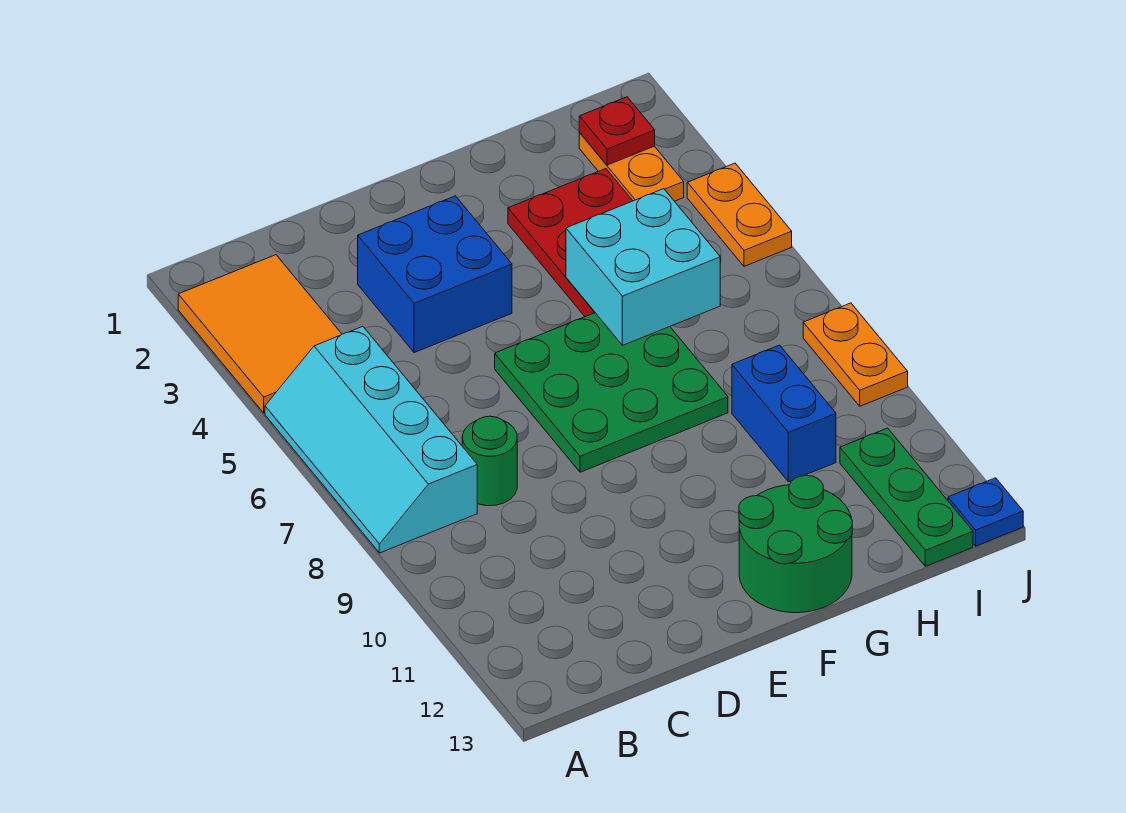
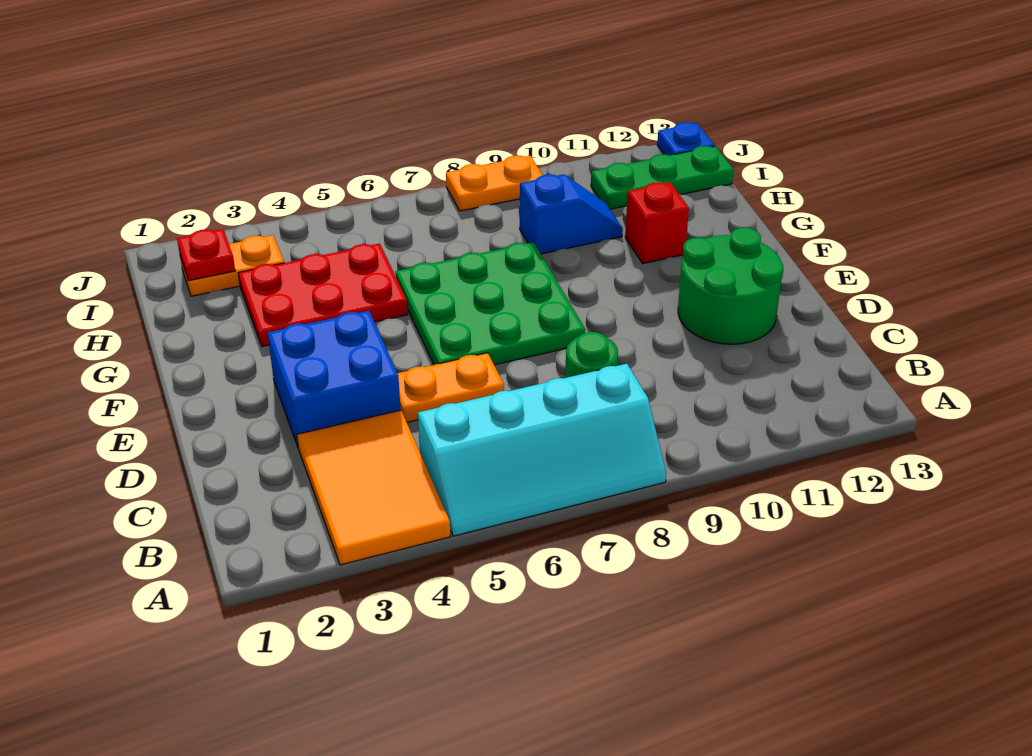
orange 2x3 tile [178,255,342,413] -> orange 2x3 tile turned to [297,410,451,565]
green 2x2 round brick [739,476,852,613] -> green 2x2 round brick moved to [678,228,784,344]
cyan 2x2 brick [566,189,720,345] -> none
none -> red 1x1 brick [625,182,689,264]
blue 1x2 brick [732,345,836,482] -> blue 1x2 slope [520,174,623,254]
orange 1x2 plate [687,163,792,266] -> orange 1x2 plate moved to [398,353,504,422]

